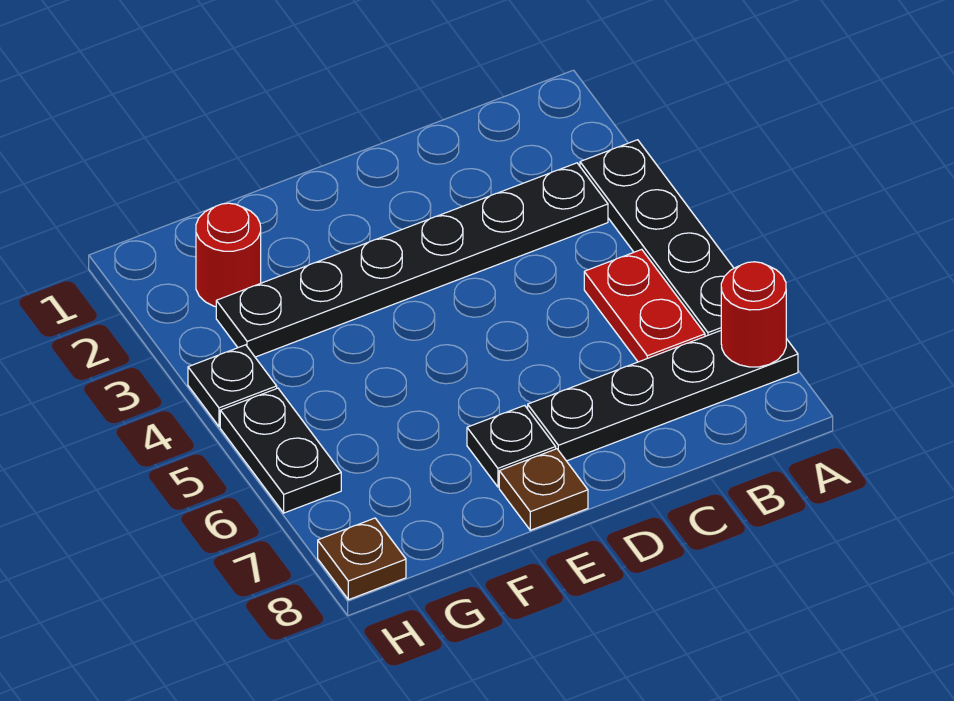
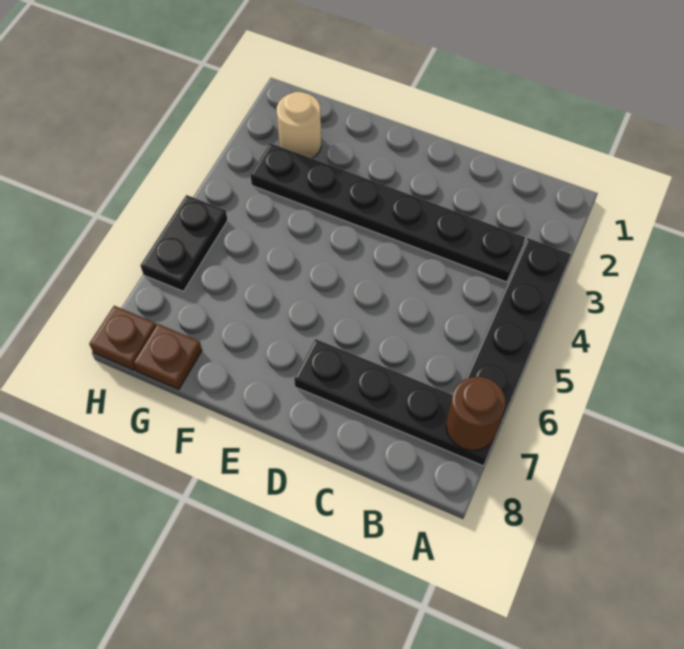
red 1x1 round brick [721,262,786,367] -> brown 1x1 round brick [446,377,506,450]
red 1x2 plate [584,249,705,362] -> none
black 1x1 plate [467,405,556,487] -> none
brown 1x1 plate [499,449,588,530] -> brown 1x1 plate moved to [133,324,202,389]
red 1x1 round brick [196,203,261,307] -> tan 1x1 round brick [277,92,321,158]
black 1x1 plate [188,345,277,426] -> none

